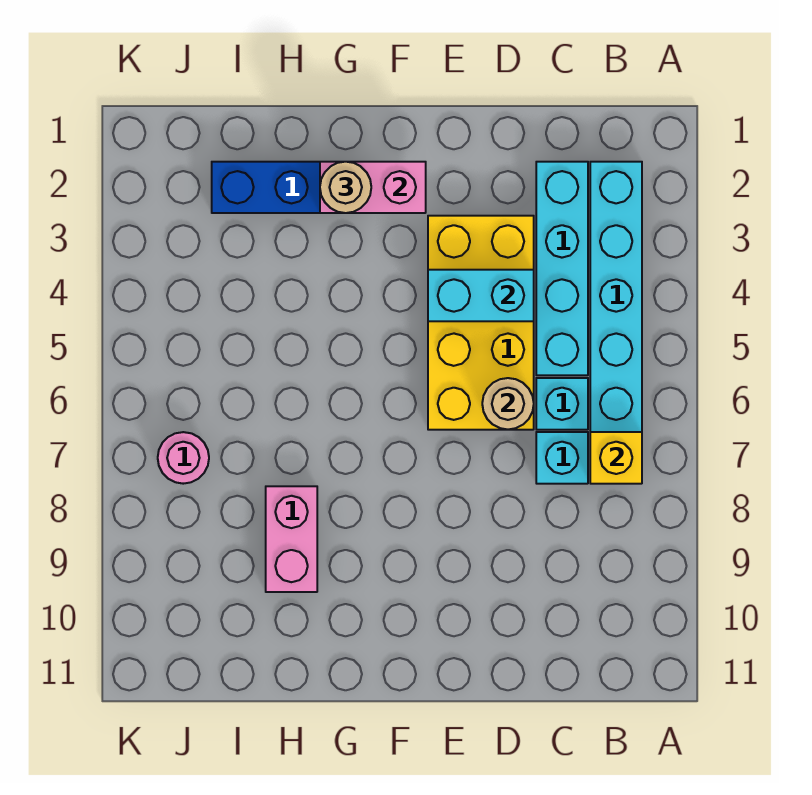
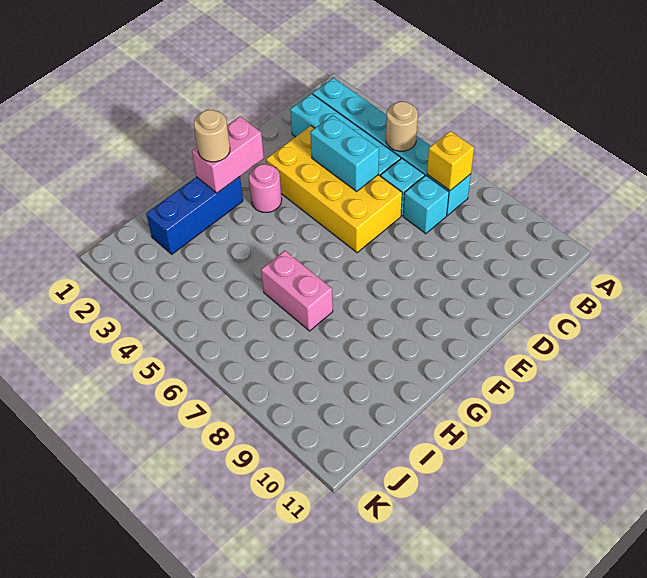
cyan 1x2 brick [428,270,534,321] -> cyan 1x2 brick turned to [310,115,379,191]
tan 1x1 round brick [482,378,534,429] -> tan 1x1 round brick moved to [386,102,418,151]
pink 1x2 brick [266,486,317,592] -> pink 1x2 brick moved to [261,251,333,331]
pink 1x1 round brick [158,432,209,484] -> pink 1x1 round brick moved to [249,164,282,212]

